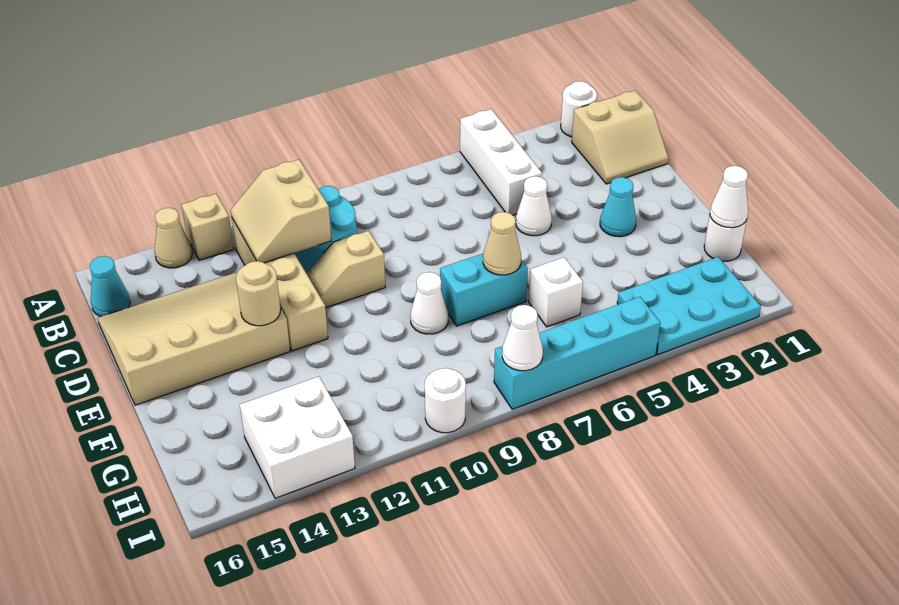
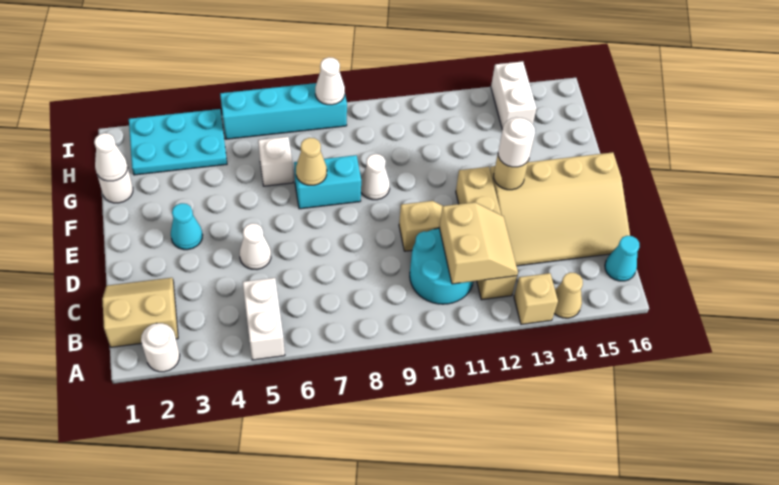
white 1x3 brick [460,109,542,215] -> white 1x2 brick [243,278,285,360]
white 2x2 brick [240,377,355,498] -> white 1x2 brick [491,61,537,129]
white 1x1 round brick [425,368,466,433] -> white 1x1 round brick moved to [498,117,535,167]

